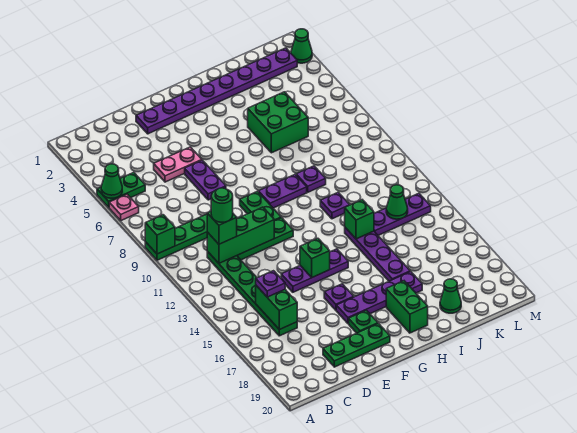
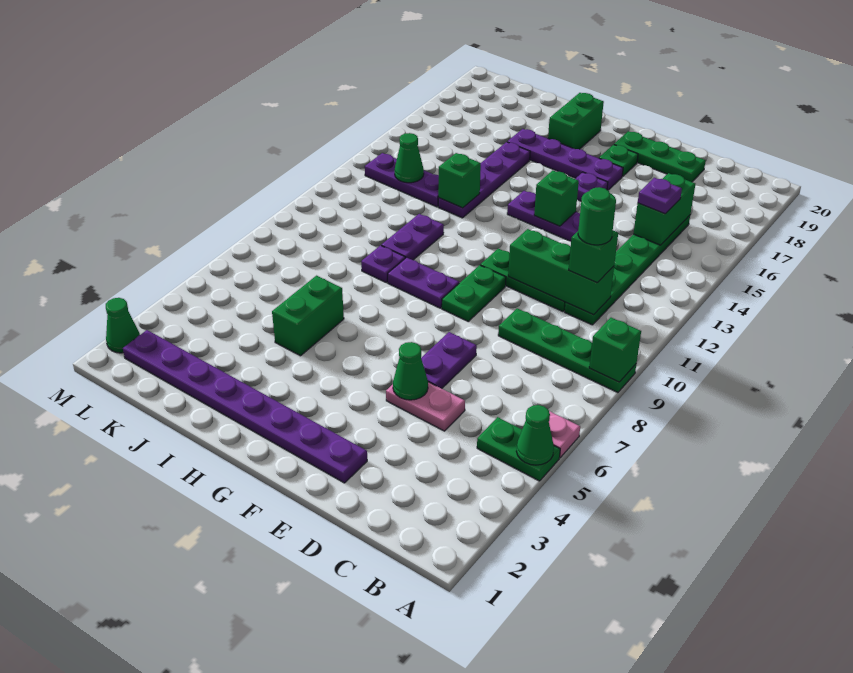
green 2x2 brick [248,92,308,153] -> green 1x2 brick [272,276,344,356]
purple 1x1 plate [320,192,350,219] -> purple 1x2 plate [381,214,444,260]
green 1x1 cone [440,279,461,313] -> green 1x1 cone moved to [393,342,428,400]

